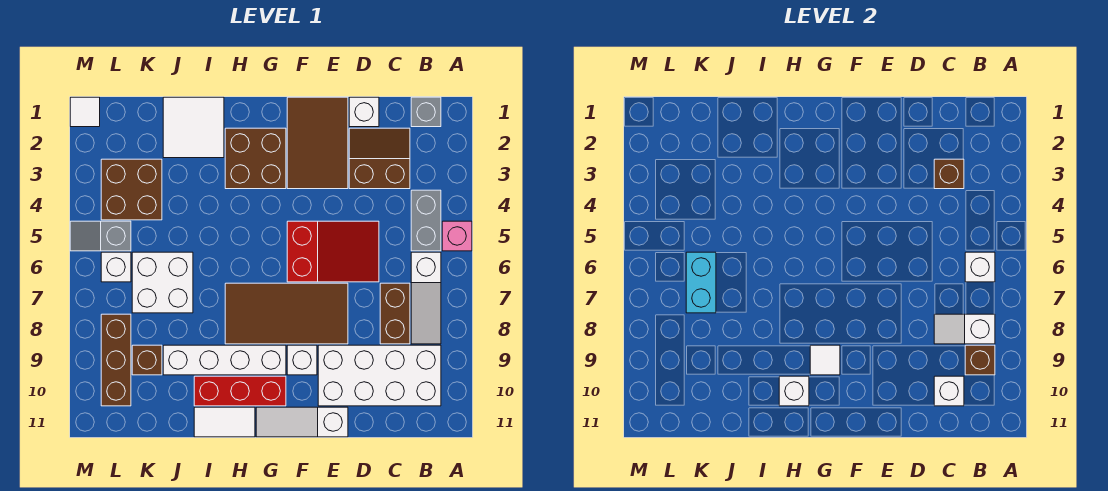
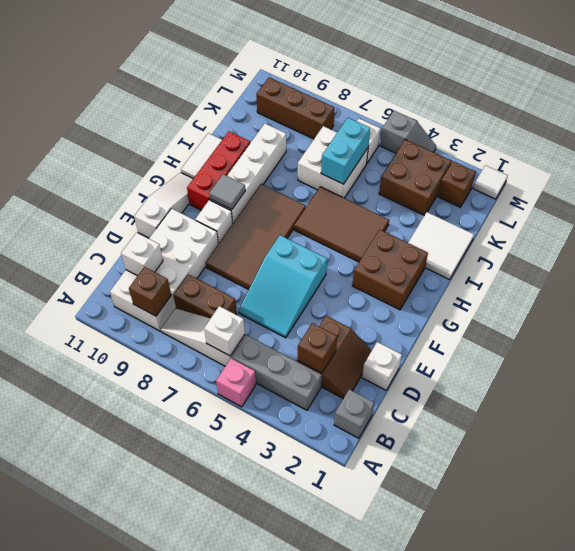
grey 1x2 brick [411,190,441,251] -> grey 1x3 brick [232,335,322,410]
white 1x2 slope [934,314,995,344] -> none
red 2x3 slope [287,221,379,282] -> cyan 2x3 slope [238,235,327,338]
brown 2x3 tile [287,97,348,189] -> brown 2x3 tile moved to [294,187,389,262]
white 1x1 tile [810,345,840,375] -> grey 1x1 tile [209,174,245,210]
white 1x1 brick [779,376,809,406] -> none
cyan 1x2 brick [686,252,716,313] -> cyan 1x2 brick turned to [321,118,370,184]
brown 1x1 brick [132,345,162,375] -> brown 1x1 brick moved to [438,161,476,207]
grey 1x2 slope [70,221,131,251] -> grey 1x2 slope turned to [380,111,436,153]

